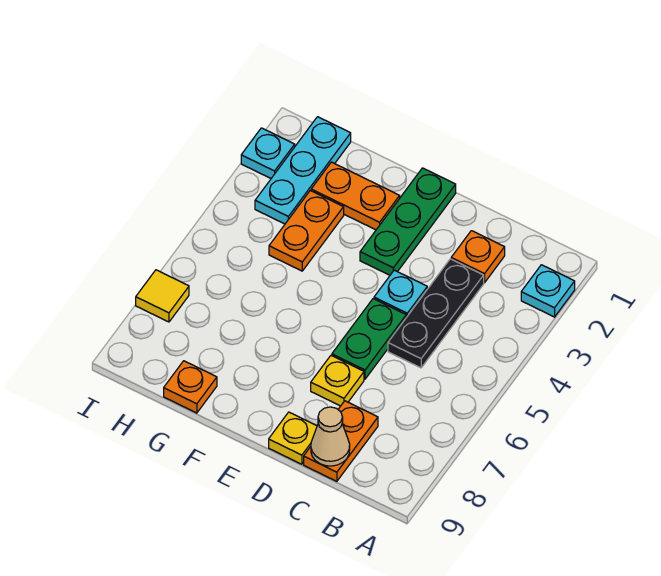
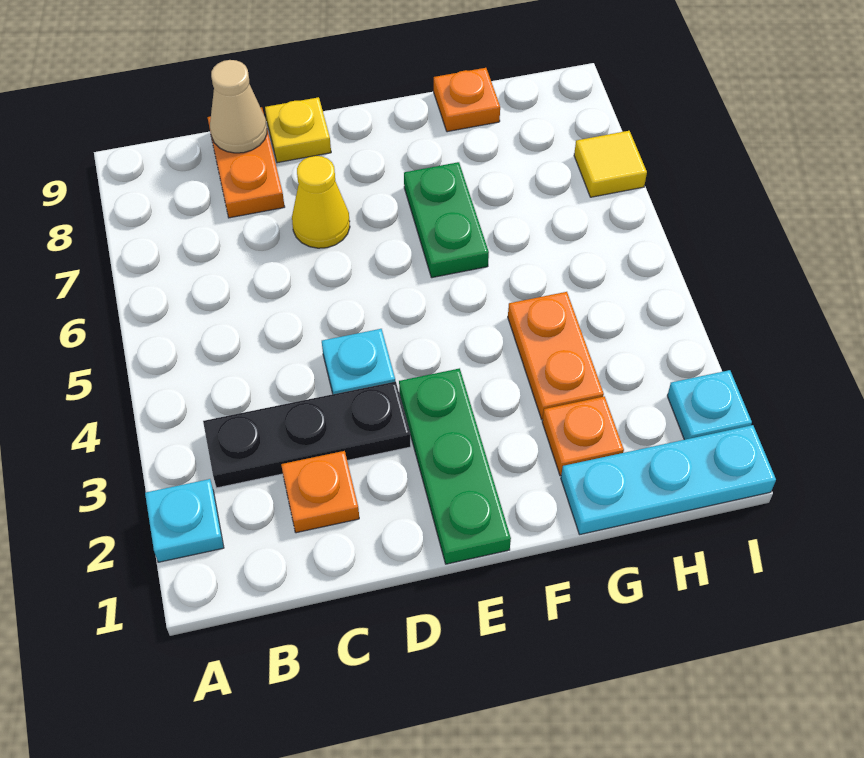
black 1x3 plate [388,259,484,368] -> black 1x3 plate turned to [203,381,411,488]
green 1x2 plate [332,299,406,379] -> green 1x2 plate moved to [404,162,489,278]
yellow 1x1 plate [311,356,364,406] -> yellow 1x1 cone [292,156,350,248]
orange 1x2 plate [311,162,400,230] -> orange 1x1 plate [542,396,624,476]
cyan 1x3 plate [255,117,351,224] -> cyan 1x3 plate turned to [561,425,776,535]

